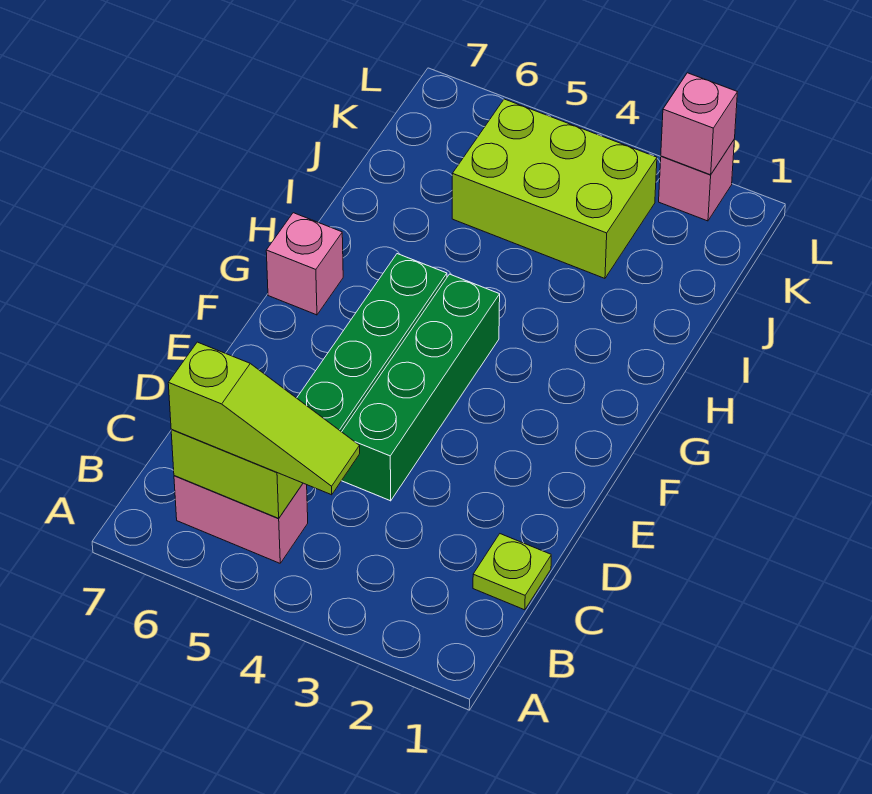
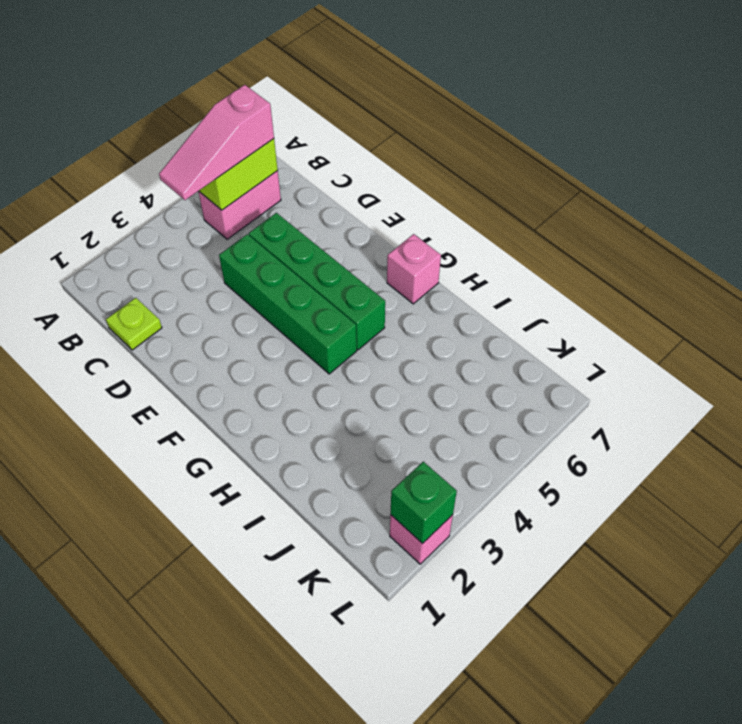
lime 1x3 slope [168,342,360,495] -> pink 1x3 slope [159,85,274,200]
lime 2x3 brick [452,99,657,278] -> none
pink 1x1 brick [661,73,737,175] -> green 1x1 brick [391,462,457,544]

